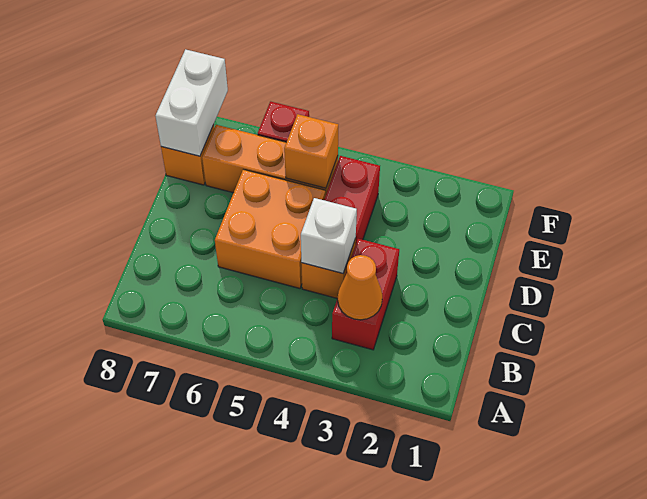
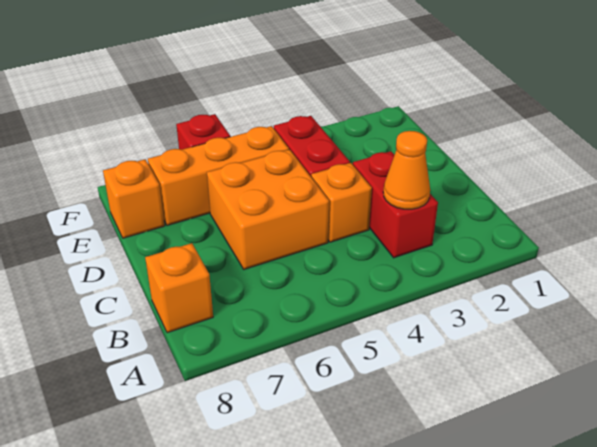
white 1x1 brick [301,198,357,273] -> none
orange 1x1 brick [284,114,338,188] -> orange 1x1 brick moved to [145,243,213,333]
white 1x2 brick [156,49,228,156] -> none

